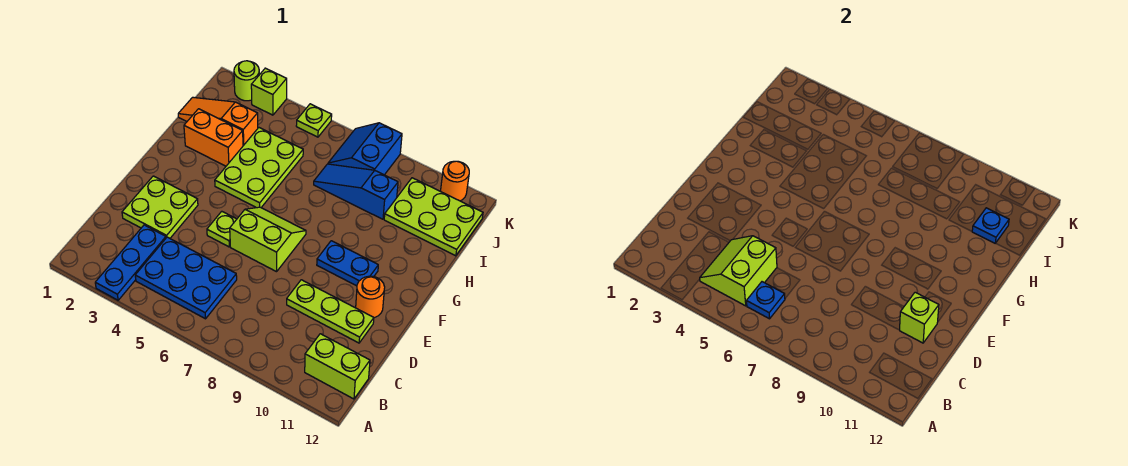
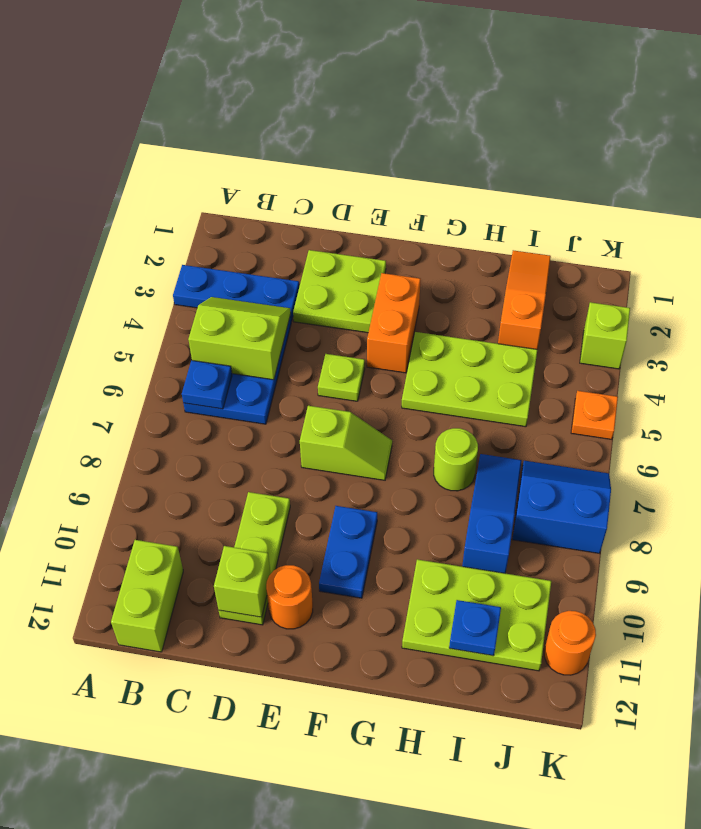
lime 2x2 slope [230,207,306,272] -> lime 1x2 slope [300,406,392,480]
orange 1x2 brick [184,109,243,166] -> orange 1x2 brick moved to [367,273,421,373]
lime 2x3 plate [384,178,483,256] -> lime 2x3 plate turned to [402,559,551,671]
lime 1x1 round brick [234,61,259,101] -> lime 1x1 round brick moved to [434,428,478,491]
lime 1x1 plate [296,104,332,137] -> orange 1x1 plate [571,391,618,439]

